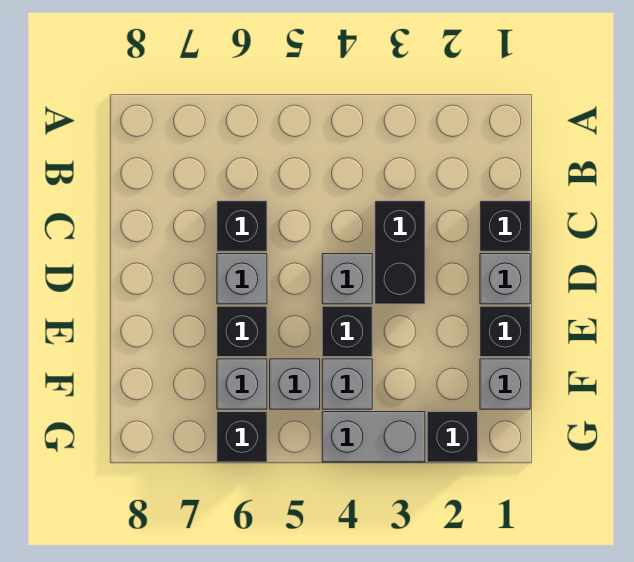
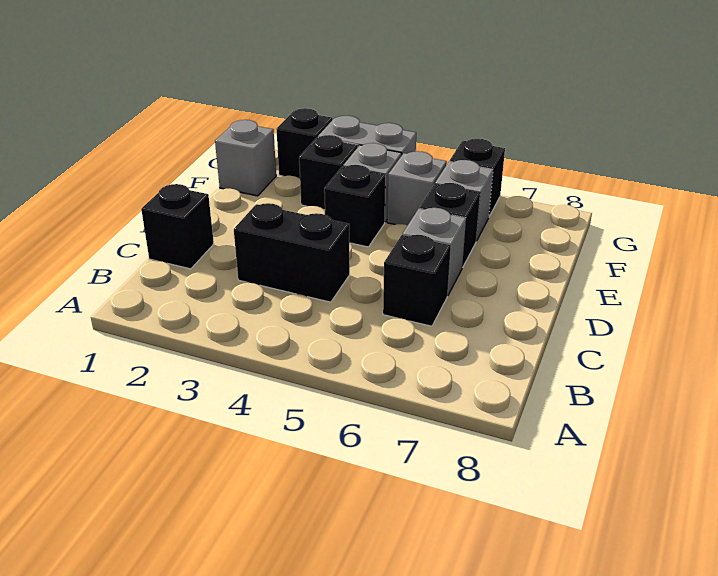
black 1x2 brick [375,201,425,304] -> black 1x2 brick turned to [234,203,350,302]
grey 1x1 brick [480,254,530,304] -> none
grey 1x1 brick [322,254,372,304] -> none
black 1x1 brick [480,306,530,357] -> black 1x1 brick moved to [299,135,358,210]

